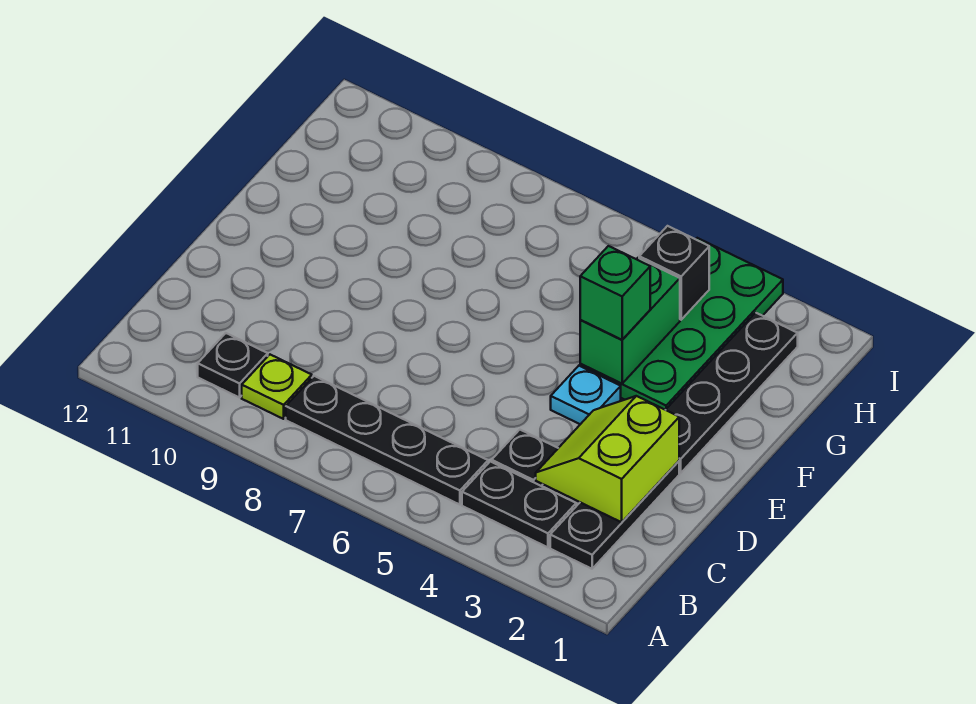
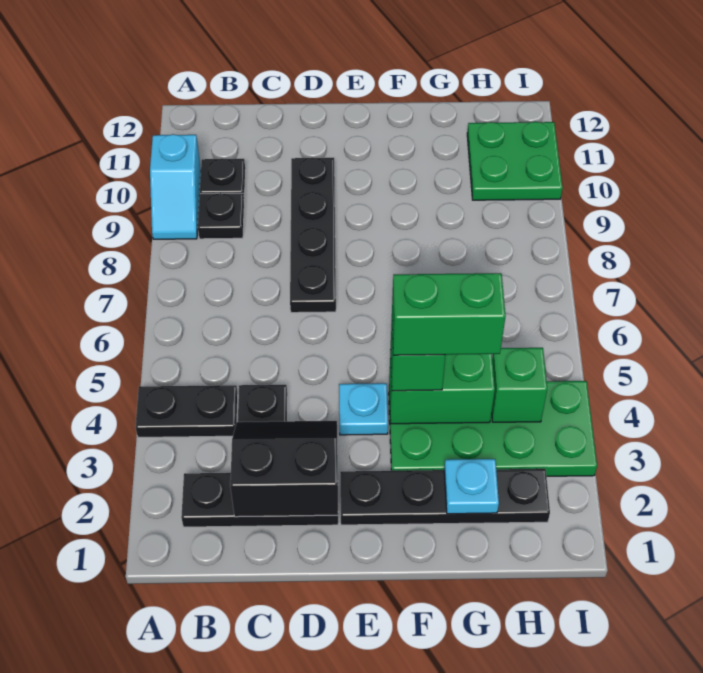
none -> cyan 1x2 slope [150,134,201,239]
black 1x2 plate [462,461,576,547] -> black 1x2 plate turned to [135,385,238,437]
black 1x4 plate [286,376,488,505] -> black 1x4 plate moved to [290,158,336,313]
lime 1x1 plate [242,355,312,419] -> black 1x1 plate [198,193,244,239]
lime 2x2 slope [536,396,679,522] -> black 2x2 slope [230,421,338,517]
none -> green 1x2 brick [392,273,506,355]
none -> cyan 1x1 plate [444,459,499,514]
black 1x1 brick [639,226,709,320] -> green 1x1 brick [492,348,547,422]
none -> green 2x2 plate [467,122,563,200]

